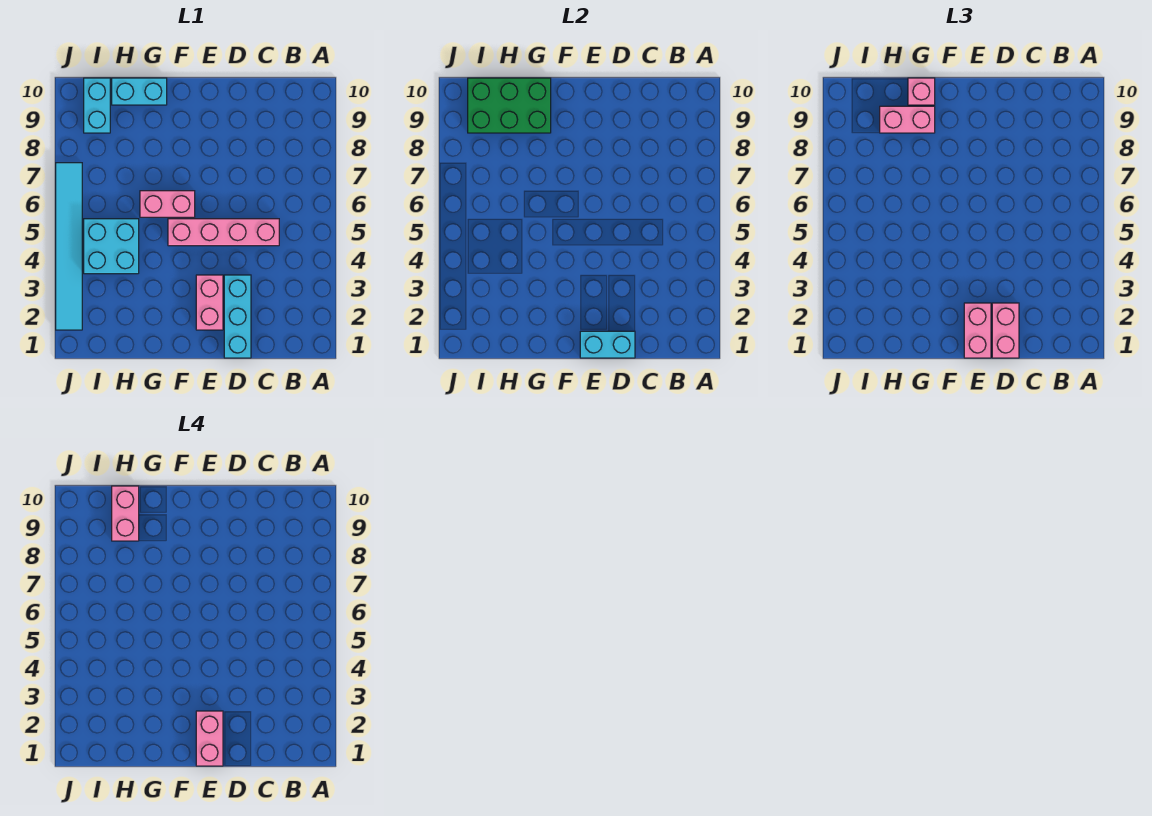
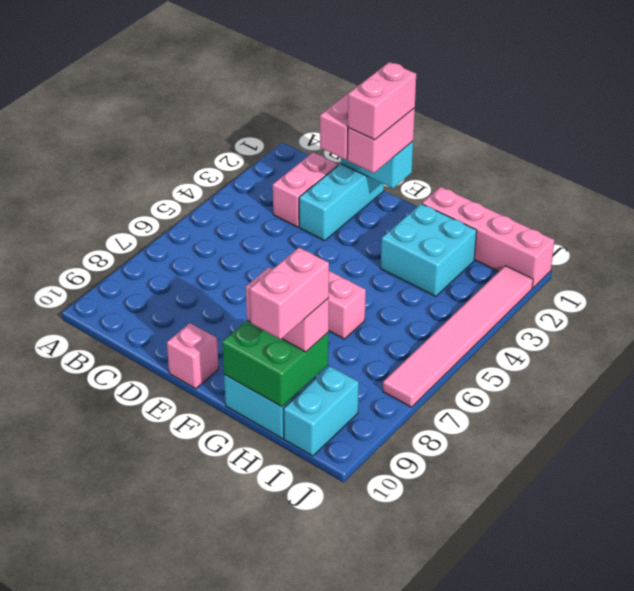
pink 1x4 brick [168,219,279,246] -> pink 1x4 brick moved to [422,187,554,288]
pink 1x2 brick [196,275,223,330] -> pink 1x2 brick moved to [273,152,338,227]
green 2x3 brick [468,78,551,133] -> green 2x2 brick [222,320,329,407]
pink 1x1 brick [908,78,935,105] -> pink 1x1 brick moved to [167,323,219,389]
cyan 2x2 brick [84,219,139,274] -> cyan 2x2 brick moved to [381,204,477,296]
cyan 1x6 tile [56,163,82,330] -> pink 1x6 tile [383,266,533,407]

